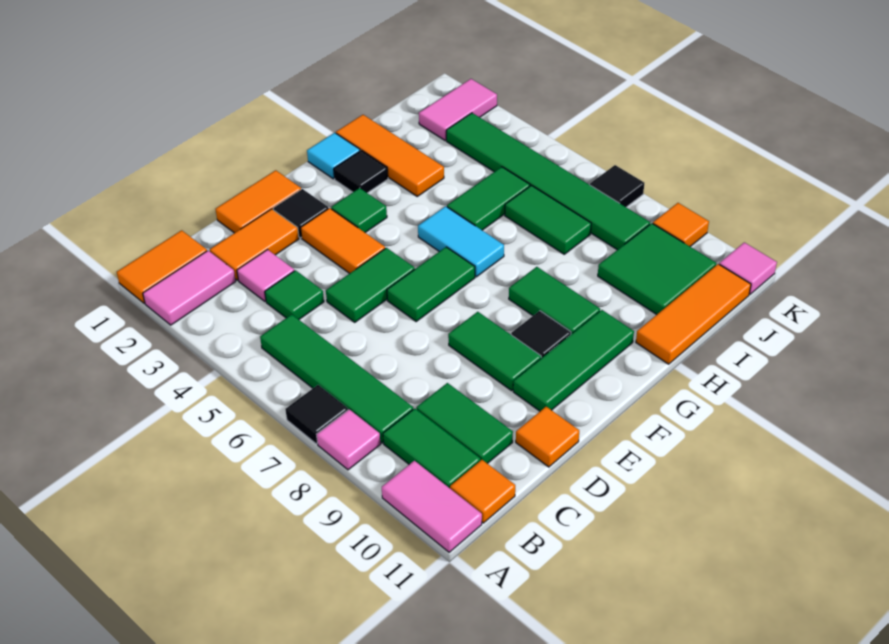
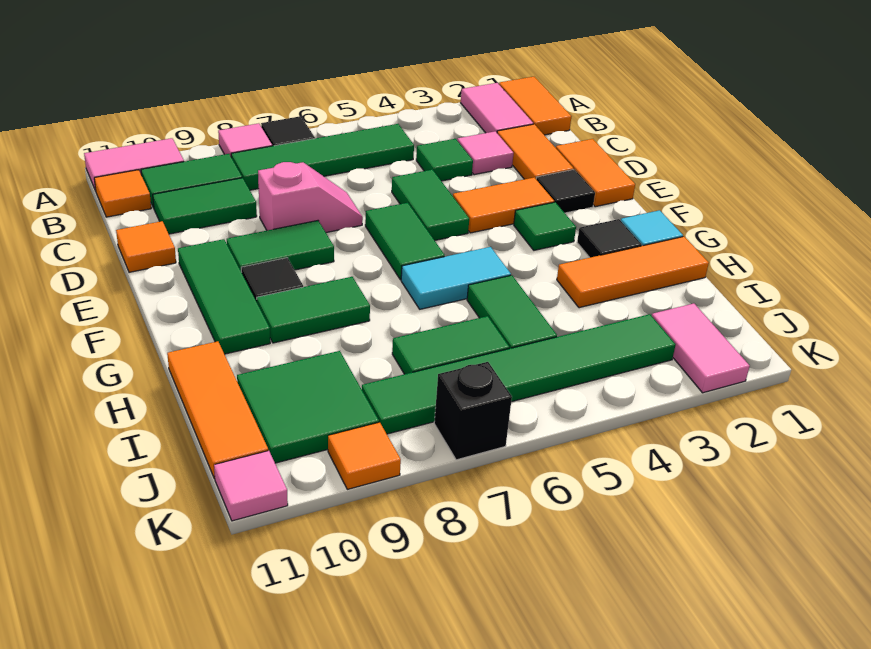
none -> pink 1x2 slope [258,162,363,233]
black 1x1 tile [590,165,644,207] -> black 1x1 brick [434,362,512,460]

